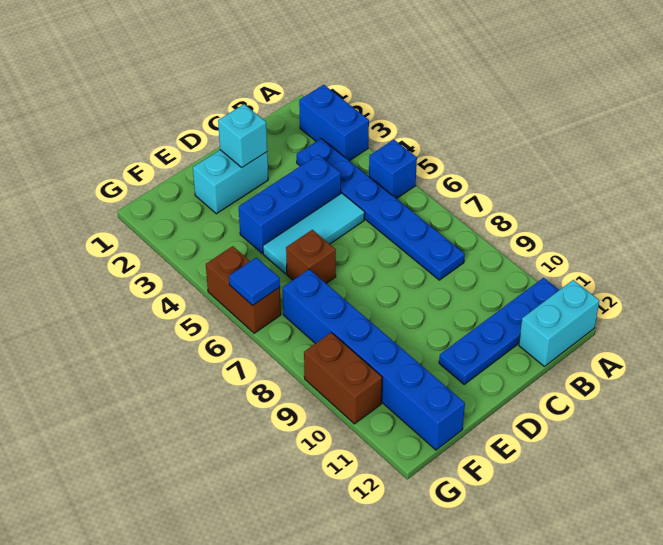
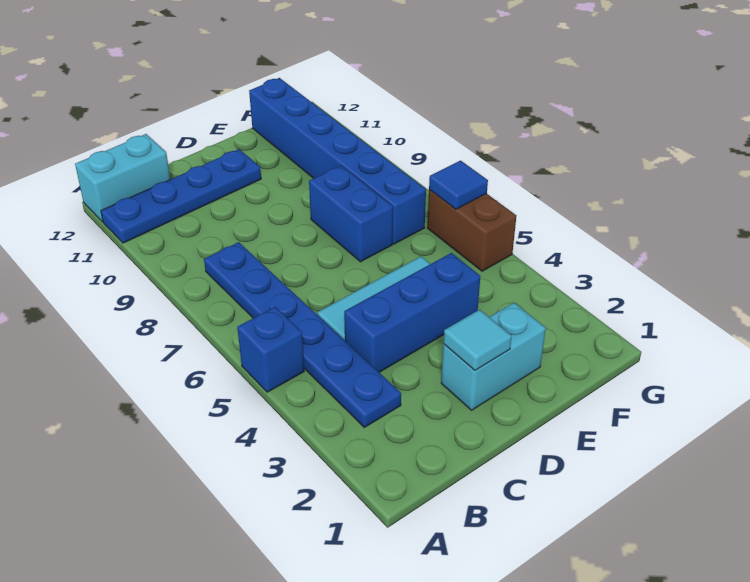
blue 1x2 brick [299,85,369,161] -> blue 1x2 brick moved to [309,166,393,262]
cyan 1x1 brick [218,104,267,167] -> cyan 1x1 tile [443,310,512,370]
brown 1x1 brick [286,230,336,283] -> none
brown 1x2 brick [304,332,382,424] -> none

